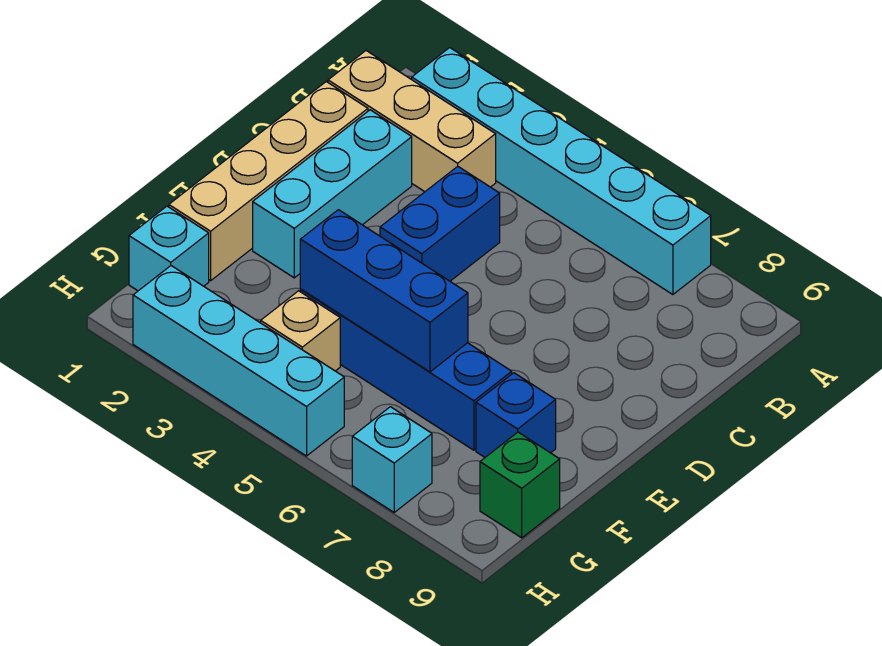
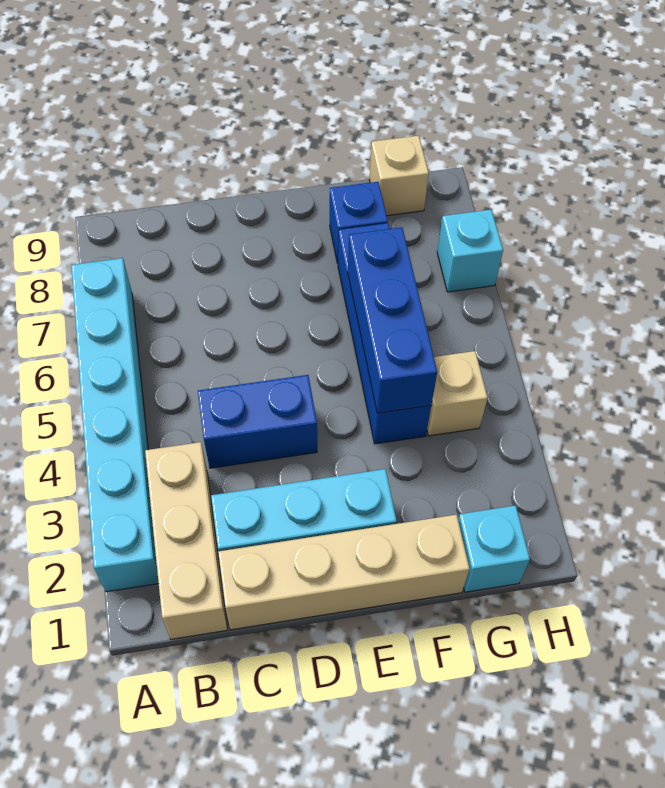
green 1x1 brick [480,432,560,538] -> tan 1x1 brick [369,136,429,216]
cyan 1x4 brick [133,266,344,456] -> none

